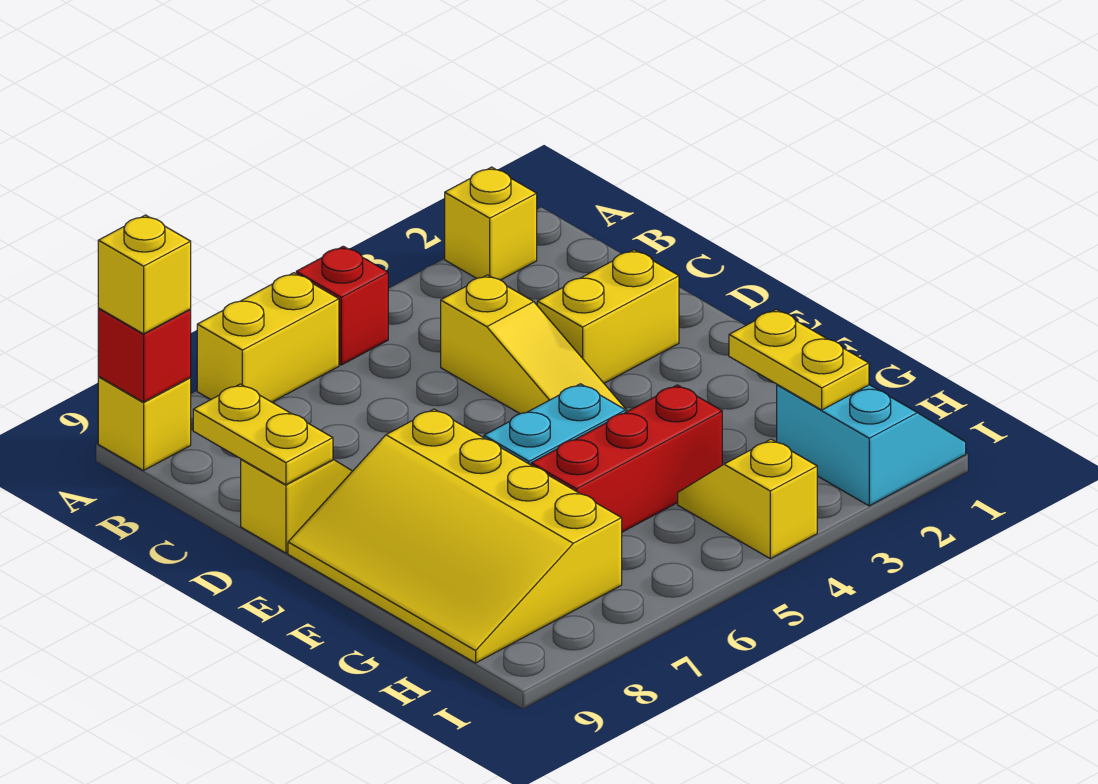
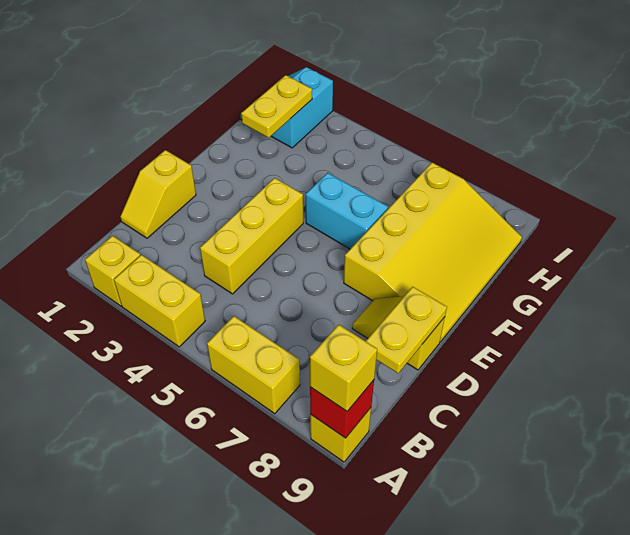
red 1x1 brick [296,246,388,365] -> none
yellow 1x3 slope [441,275,627,414] -> yellow 1x3 brick [200,178,303,294]
yellow 1x2 brick [537,250,679,383] -> yellow 1x2 brick moved to [114,255,205,347]
red 1x3 brick [531,385,722,532] -> none
yellow 1x2 slope [678,439,817,559] -> yellow 1x2 slope moved to [120,150,196,238]

